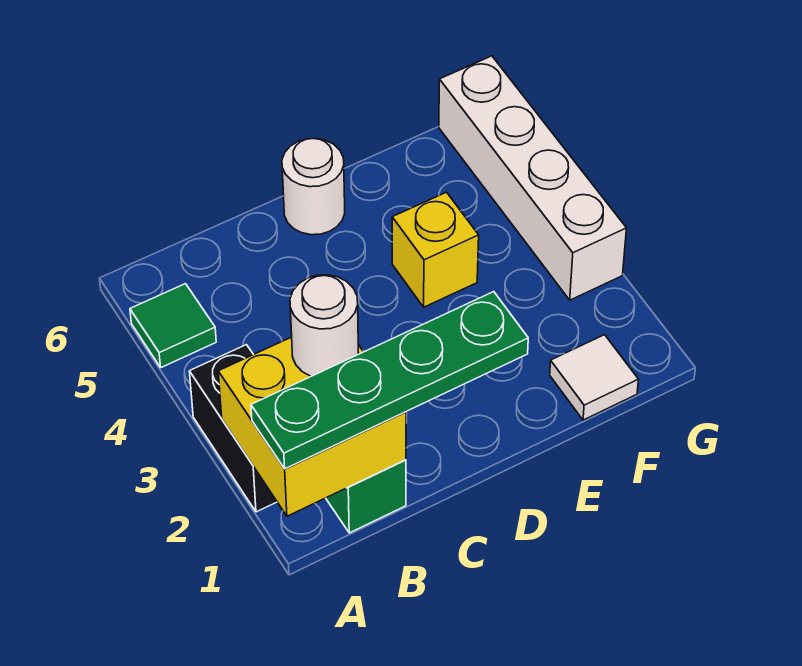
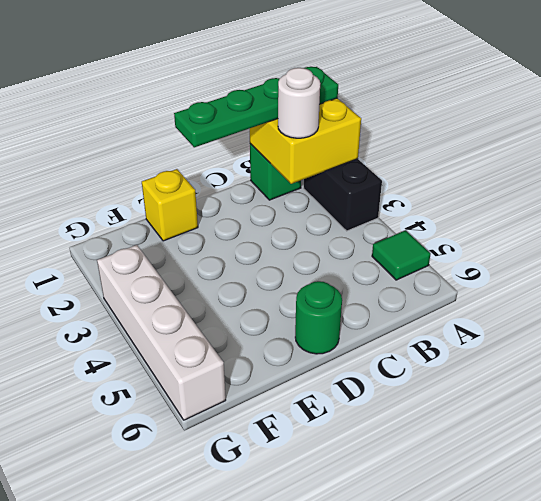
white 1x1 round brick [282,139,345,235] -> green 1x1 round brick [295,281,342,354]
yellow 1x1 brick [392,192,479,307] -> yellow 1x1 brick moved to [142,169,198,241]
white 1x1 tile [550,335,639,420] -> none

